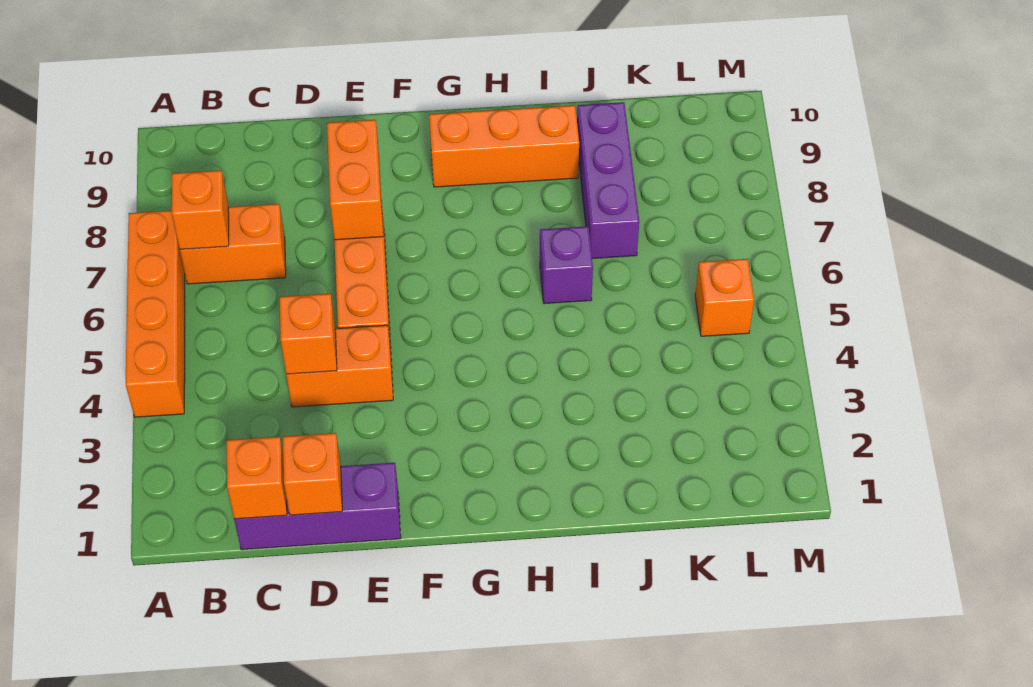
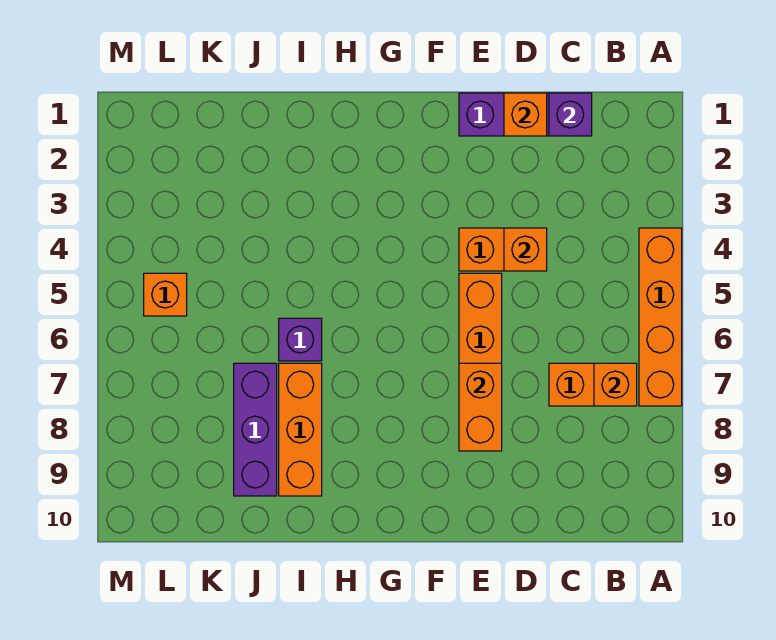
orange 1x1 brick [227,437,287,519] -> purple 1x1 brick [549,93,592,136]
orange 1x3 brick [429,105,579,187] -> orange 1x3 brick turned to [279,363,322,496]

